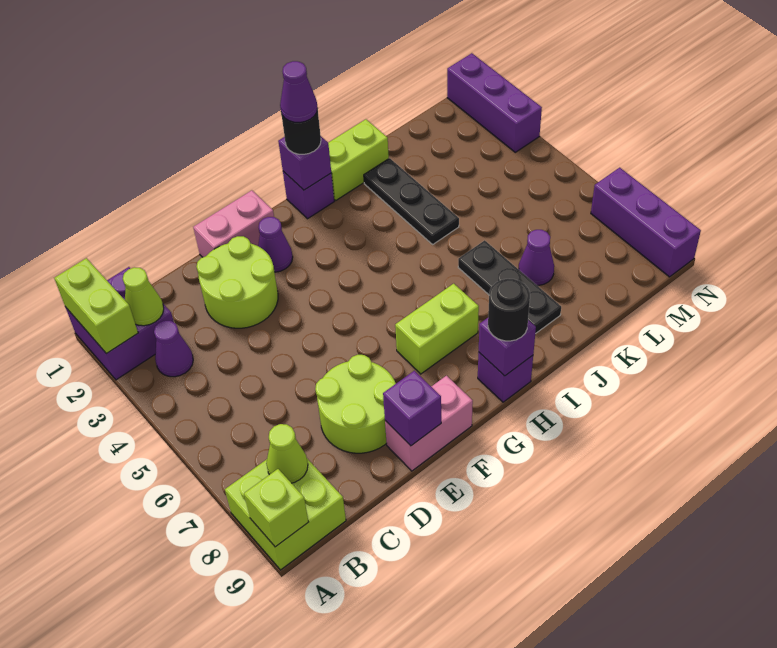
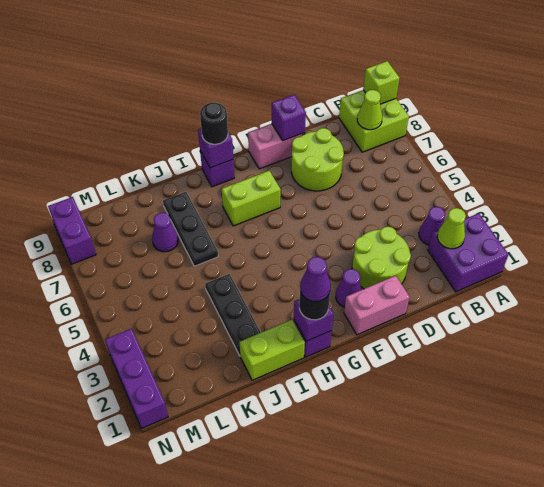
lime 1x2 brick [54,258,138,354] -> none
purple 1x3 brick [591,168,701,277] -> purple 1x2 brick [48,197,96,264]

